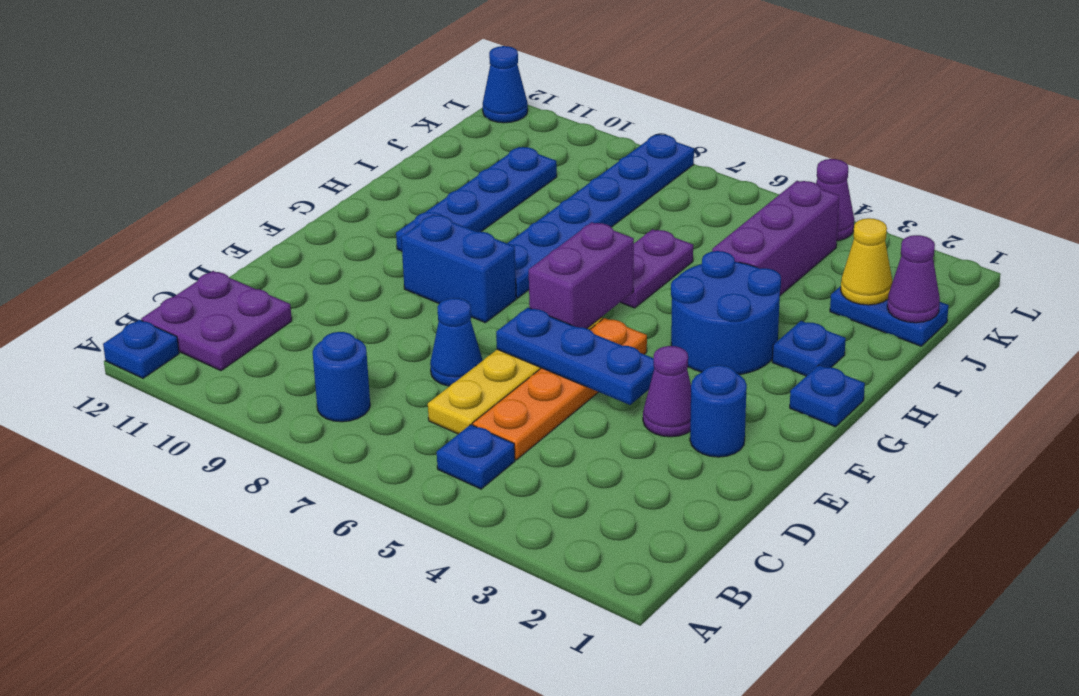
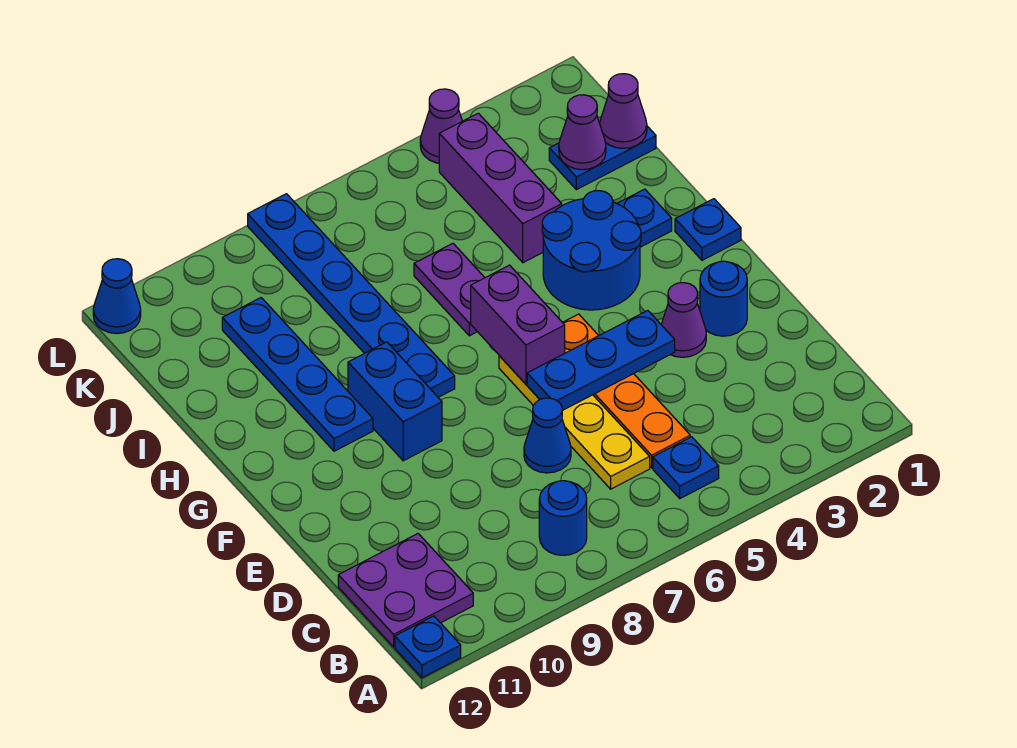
blue 1x2 brick [401,215,516,322] -> blue 1x2 brick turned to [348,342,442,461]
yellow 1x1 cone [841,218,893,305] -> purple 1x1 cone [559,95,606,170]

